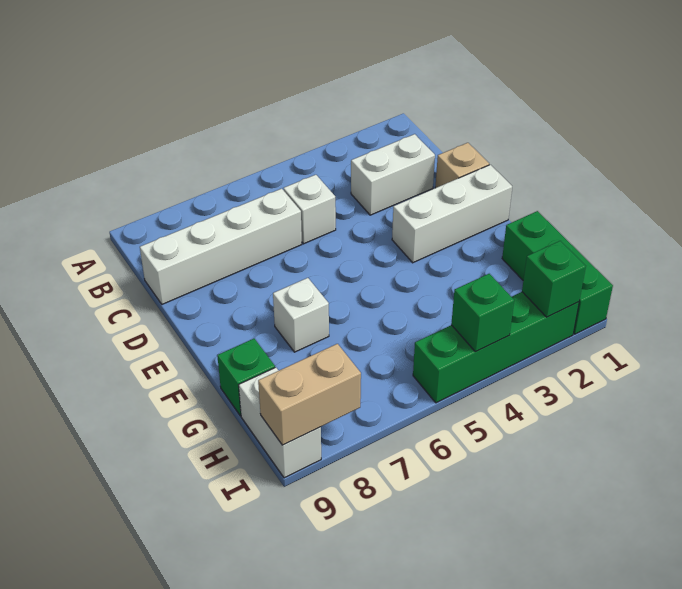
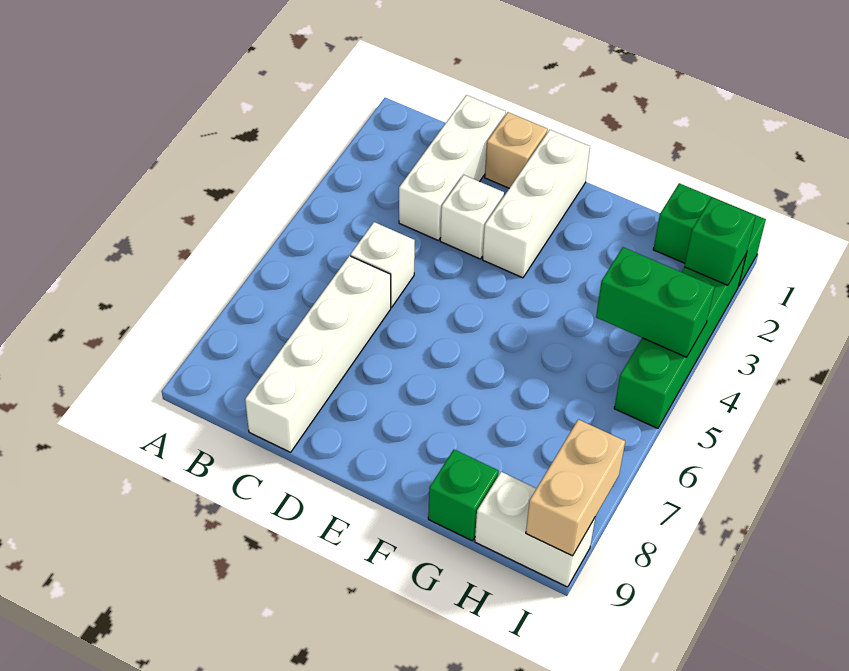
white 1x2 brick [351,134,435,215] -> white 1x3 brick [399,95,506,240]
white 1x1 brick [273,278,329,352] -> white 1x1 brick moved to [440,175,504,259]
green 1x3 brick [502,211,613,334] -> green 1x2 brick [653,183,766,285]
green 1x1 brick [451,274,514,352] -> green 1x2 brick [596,247,715,357]

